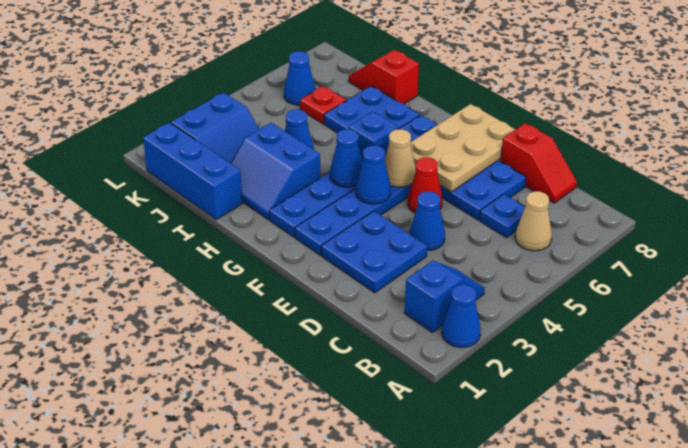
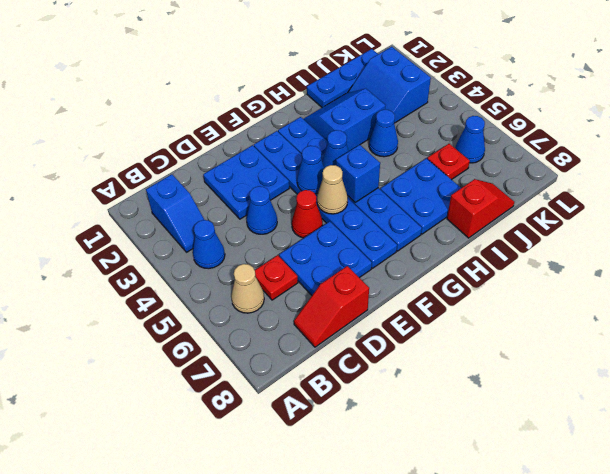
blue 1x1 cone [442,285,481,347] -> blue 1x1 cone moved to [193,220,225,269]
blue 1x1 plate [480,194,525,238] -> red 1x1 plate [255,255,298,300]
tan 2x3 plate [410,104,515,192] -> none
blue 1x3 brick [143,123,242,220] -> blue 1x3 plate [307,49,378,107]

